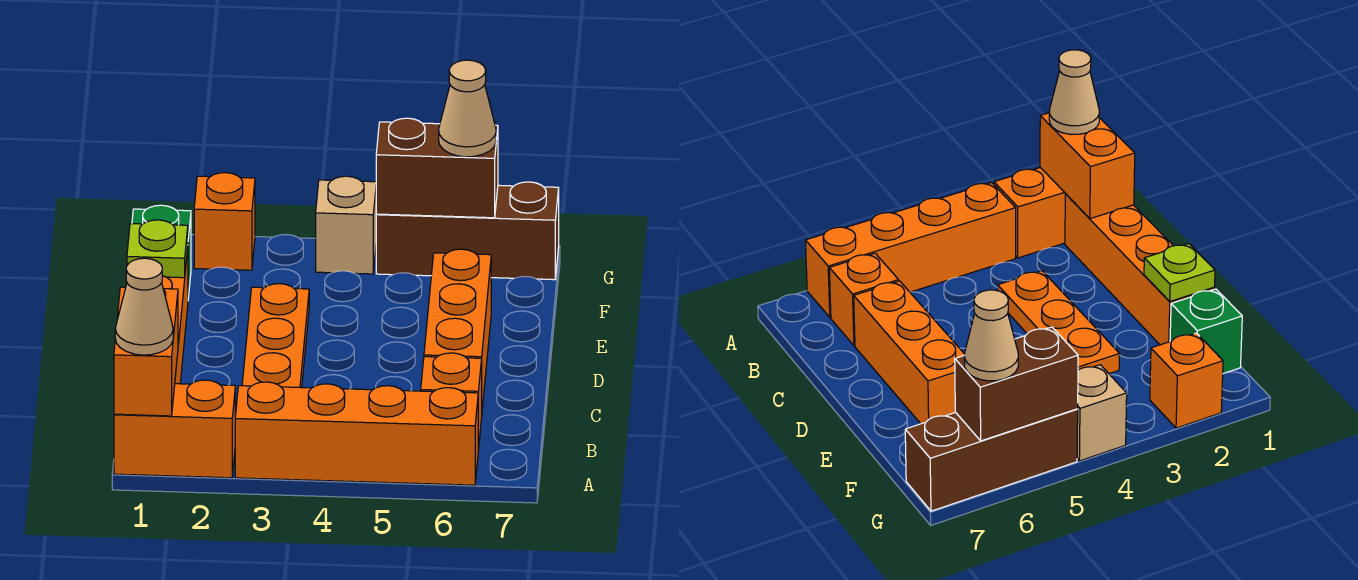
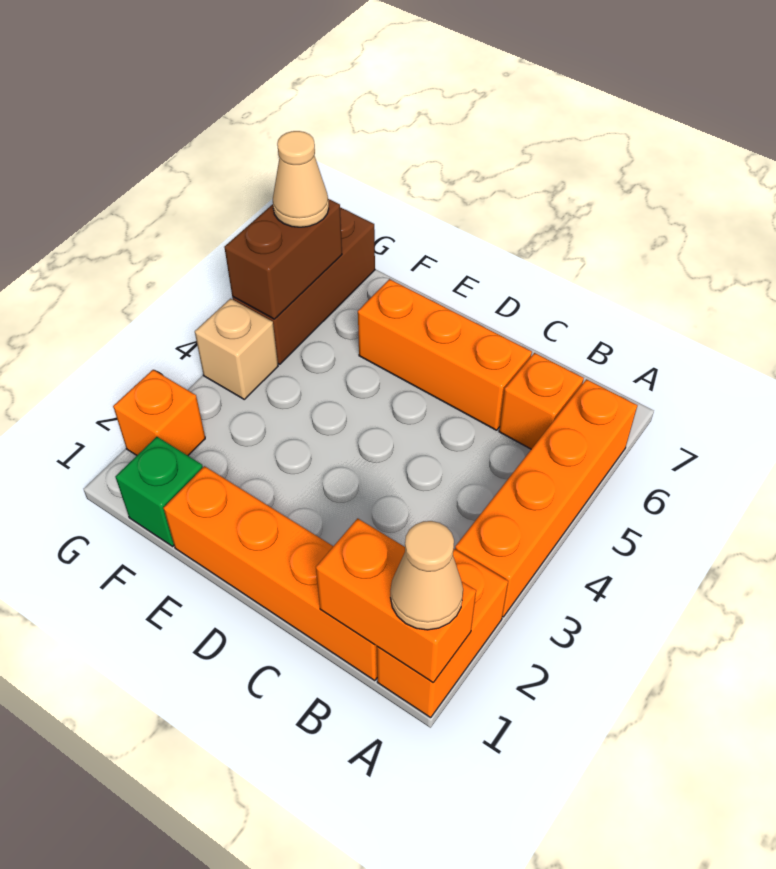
orange 1x3 plate [242,284,309,388] -> none
lime 1x1 plate [127,220,188,278] -> none

